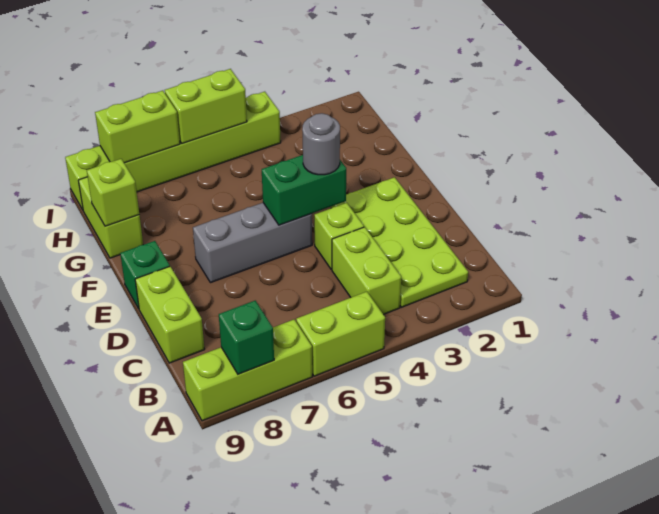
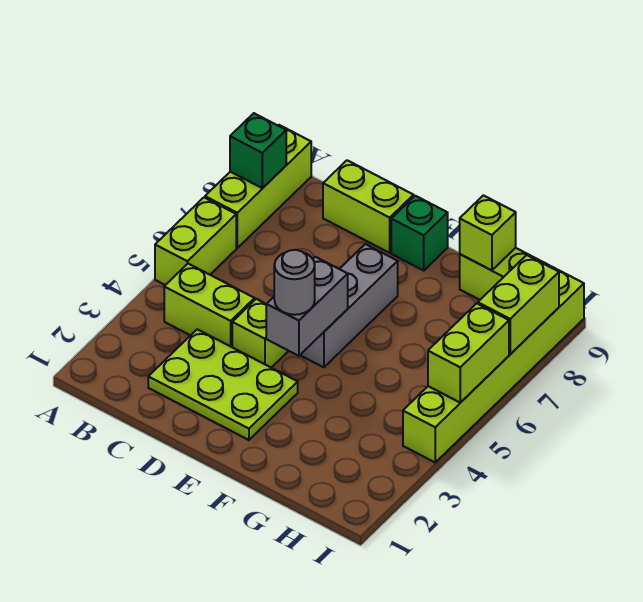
lime 2x4 plate [331,177,468,307] -> lime 2x3 plate [148,329,298,440]
green 1x2 brick [262,155,346,225] -> grey 1x2 brick [266,257,348,356]

